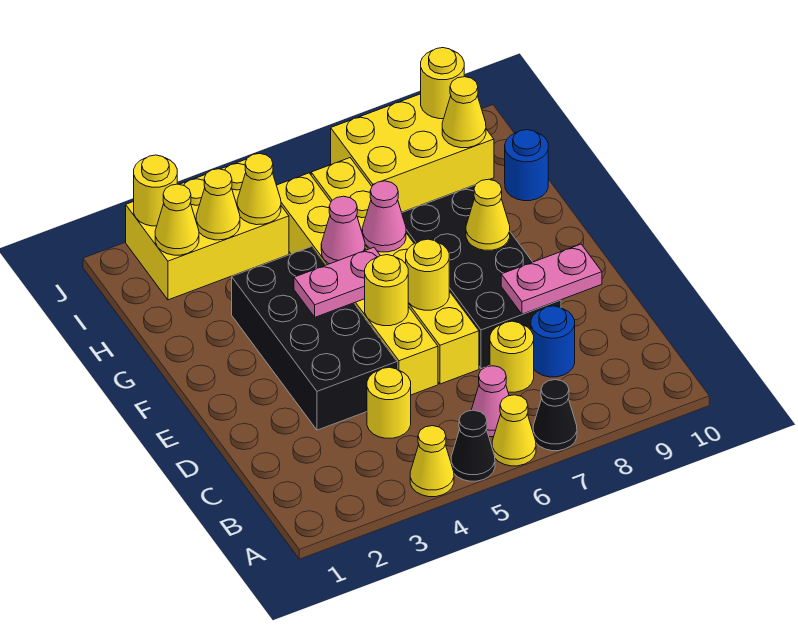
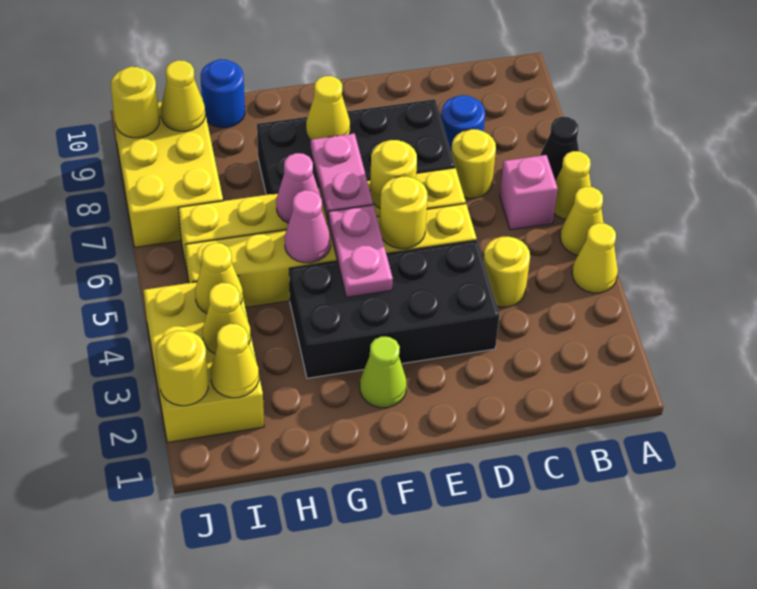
black 1x1 cone [451,410,495,481] -> yellow 1x1 cone [560,187,604,255]
pink 1x1 cone [471,366,509,437] -> pink 1x1 brick [500,155,558,230]
pink 1x2 plate [501,244,602,314] -> pink 1x2 plate moved to [311,134,373,220]
none -> lime 1x1 cone [360,337,407,408]

